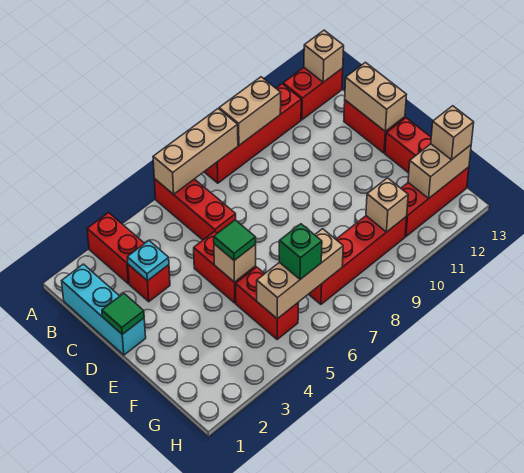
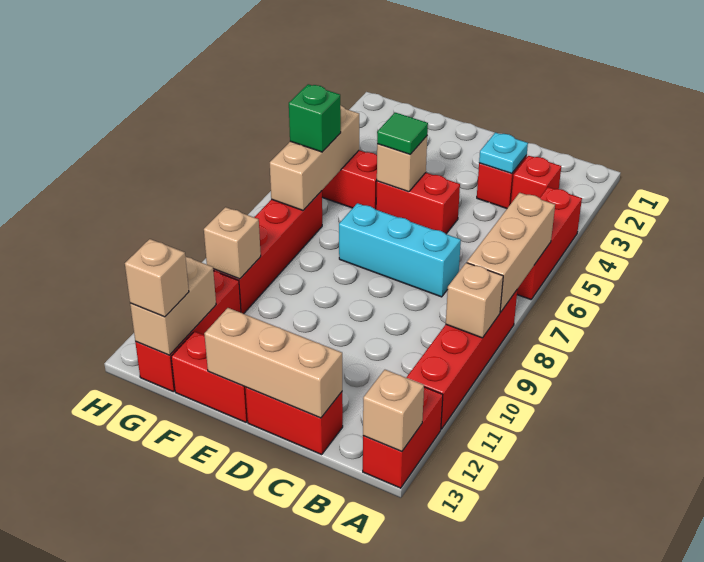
red 1x2 brick [87,213,145,284] -> red 1x1 brick [511,155,561,203]
red 1x3 brick [154,179,236,240] -> red 1x3 brick turned to [517,187,582,299]
tan 1x2 brick [219,77,281,145] -> tan 1x1 brick [446,263,503,338]
cyan 1x3 brick [62,264,146,355] -> cyan 1x3 brick moved to [339,203,461,297]
tan 1x2 brick [345,62,407,131] -> tan 1x3 brick [204,308,342,418]
green 1x1 tile [102,293,144,334] -> none

